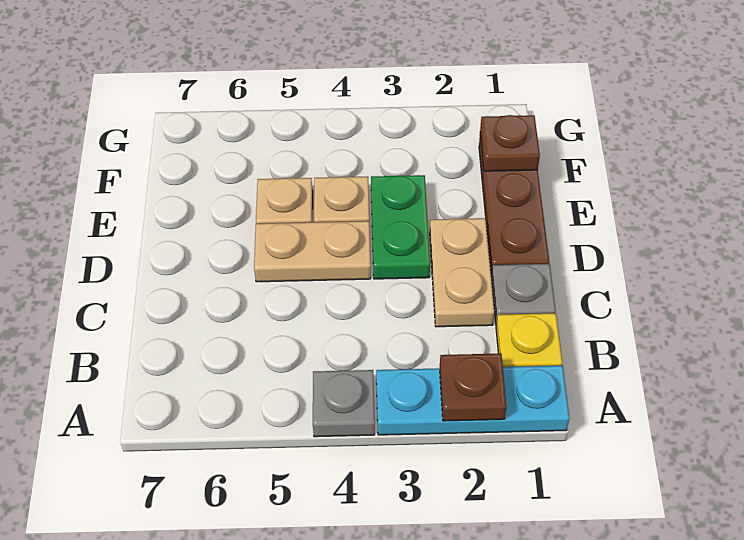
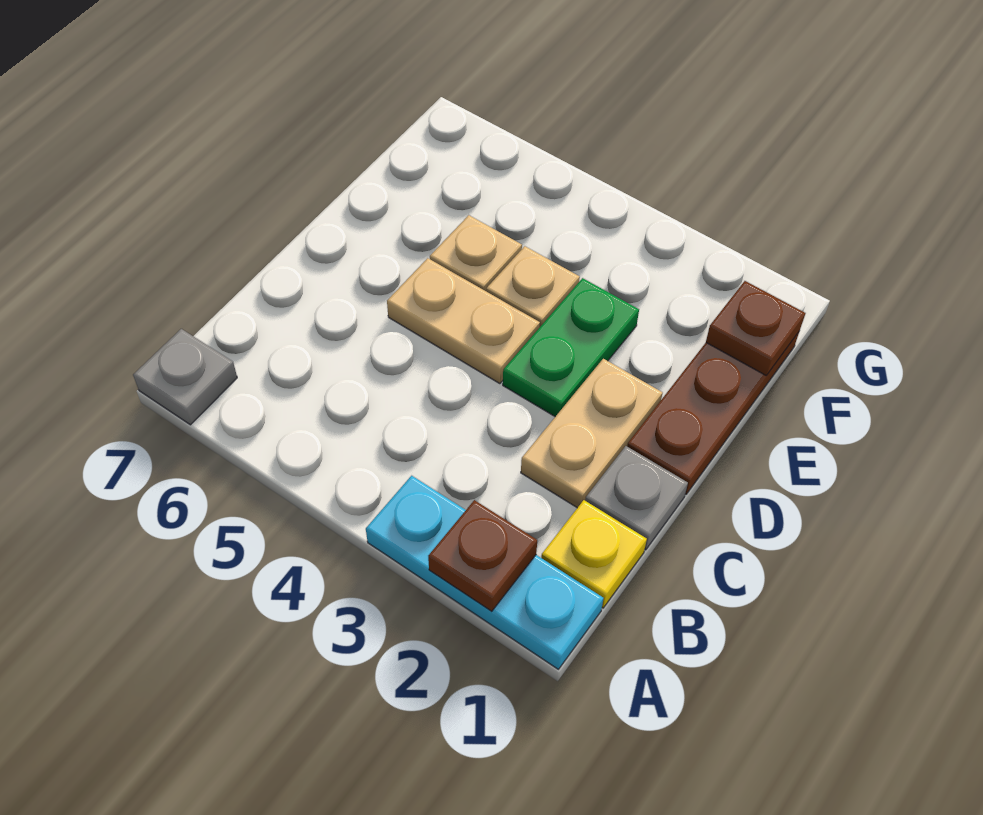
grey 1x1 plate [313,370,375,437] -> grey 1x1 plate moved to [133,329,237,425]

